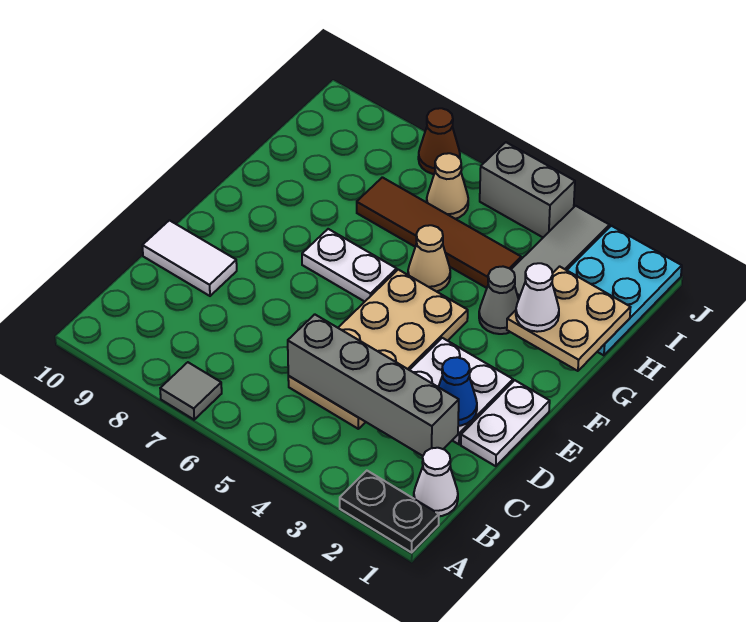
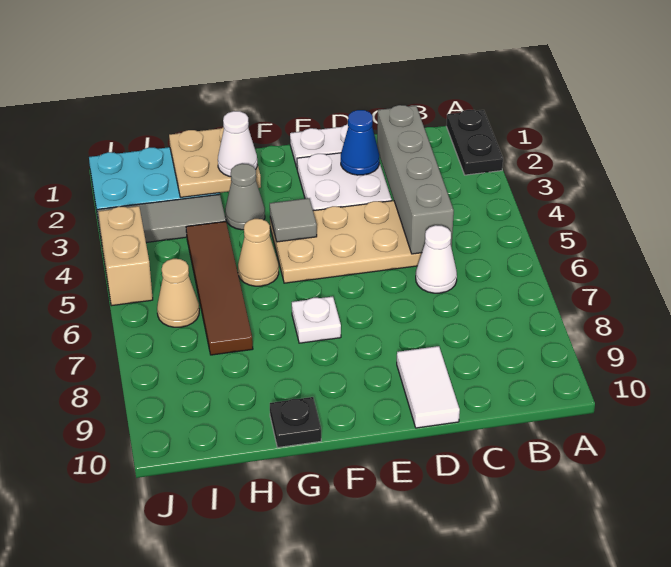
grey 1x1 tile [160,362,222,420] -> grey 1x1 tile moved to [270,198,317,242]
white 1x1 cone [414,448,458,516] -> white 1x1 cone moved to [416,225,457,293]
white 1x2 plate [302,229,397,302] -> white 1x1 plate [292,297,341,343]
none -> black 1x1 plate [270,397,321,447]
grey 1x2 brick [480,142,575,237] -> tan 1x2 brick [98,206,153,306]
brown 1x1 cone [418,108,460,174] -> none

